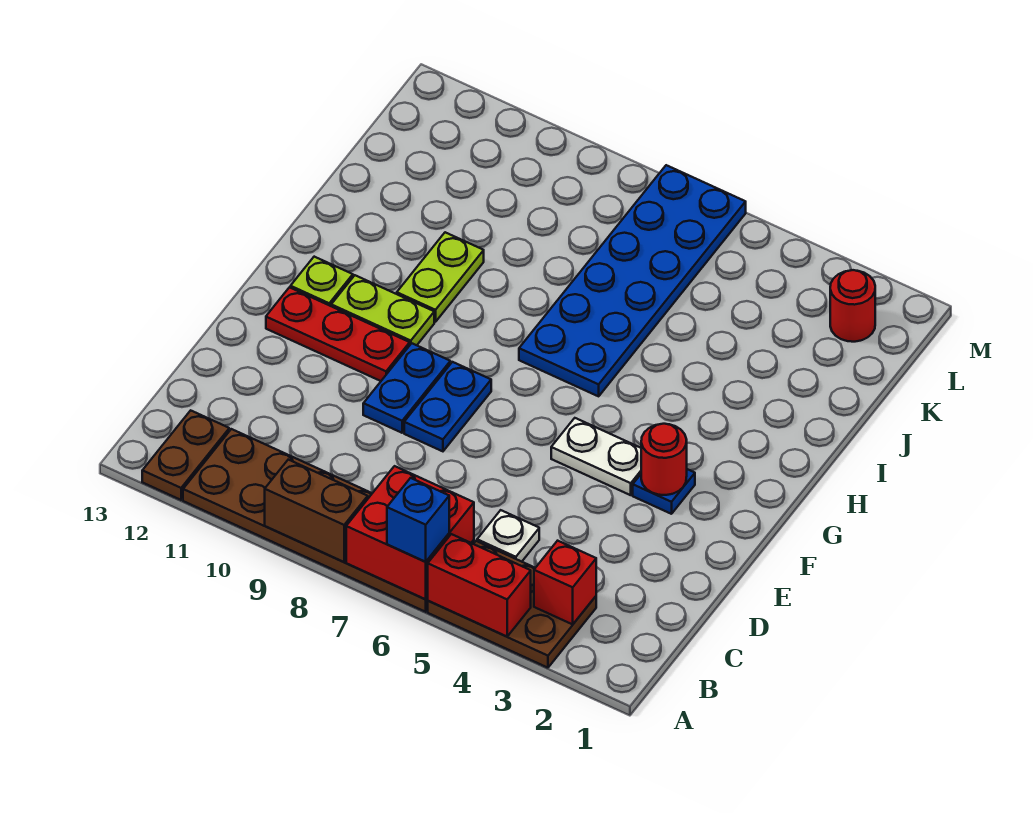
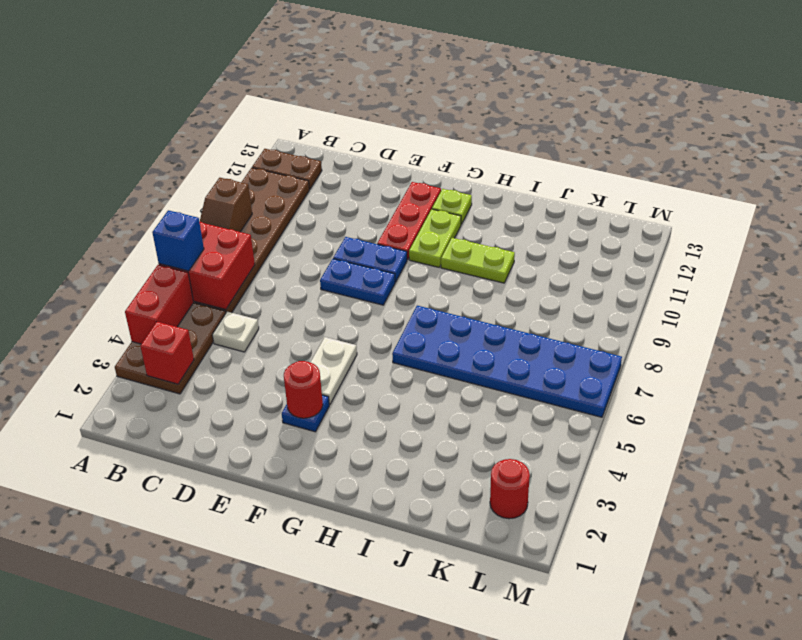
brown 1x2 brick [265,460,368,562] -> brown 1x2 slope [200,178,252,232]

